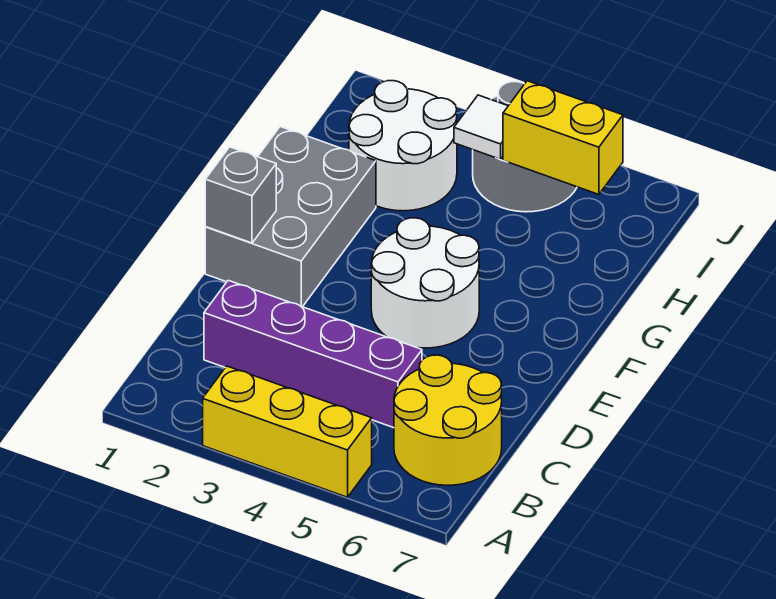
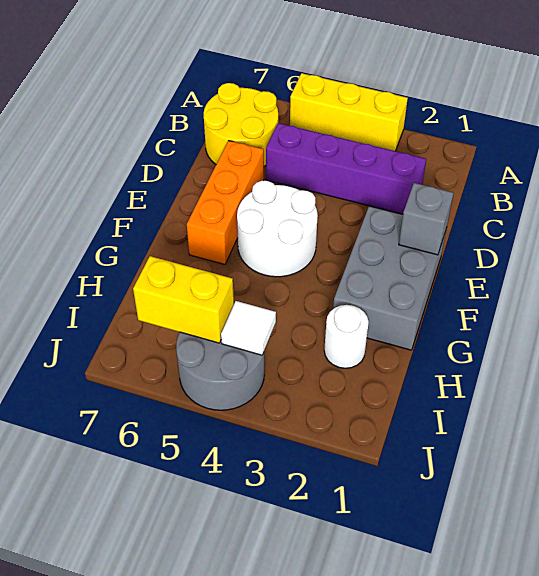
none -> orange 1x3 brick [187,141,264,264]
white 2x2 round brick [349,81,457,211] -> white 1x1 round brick [324,305,369,368]

